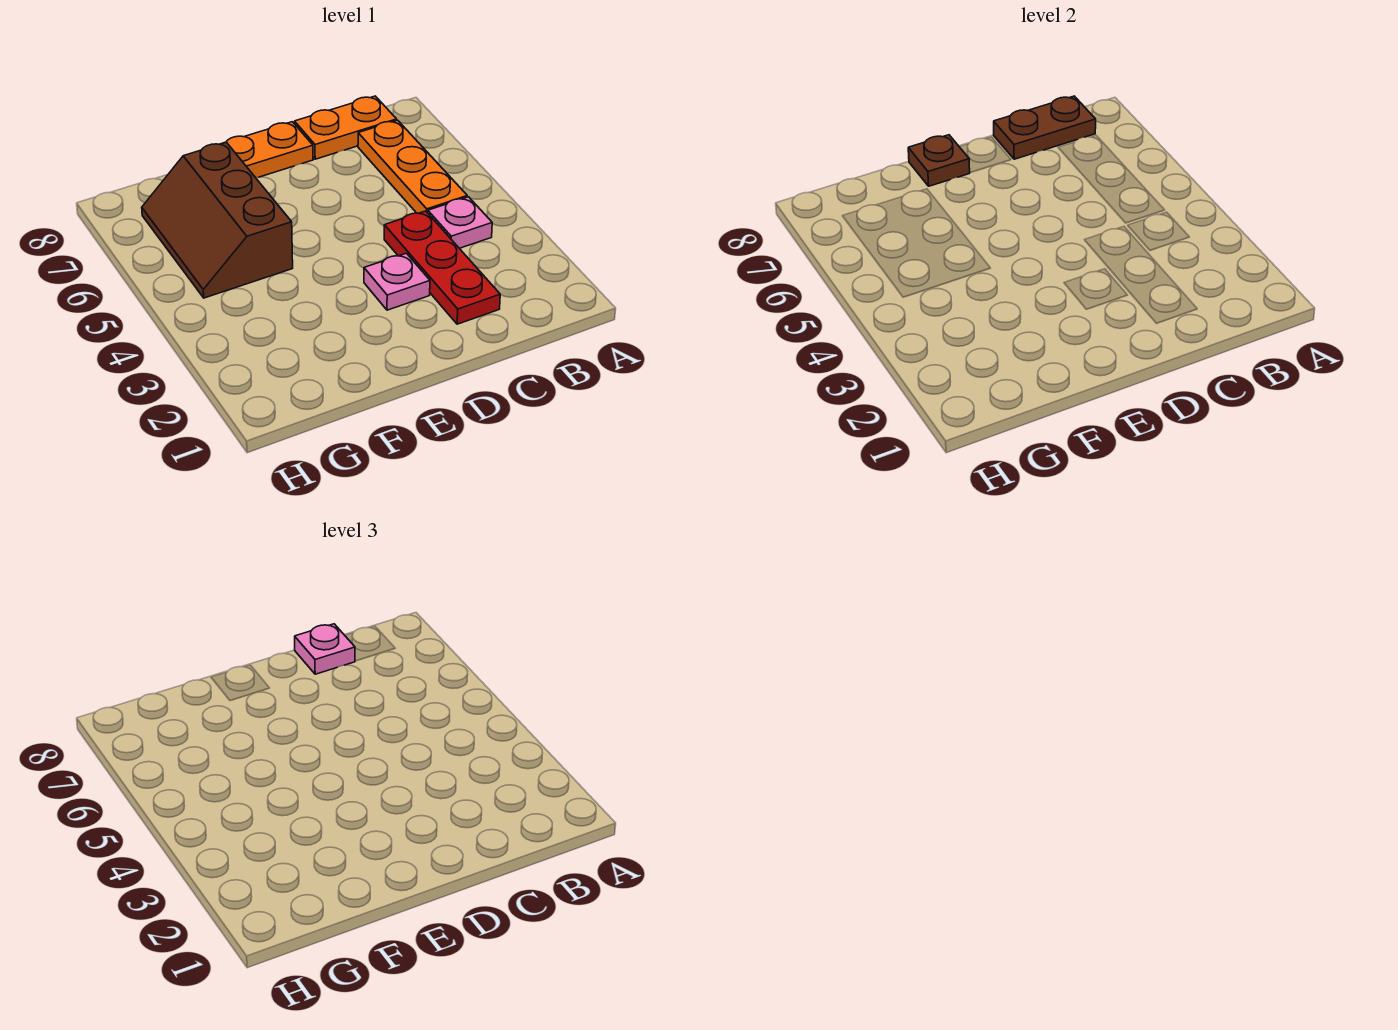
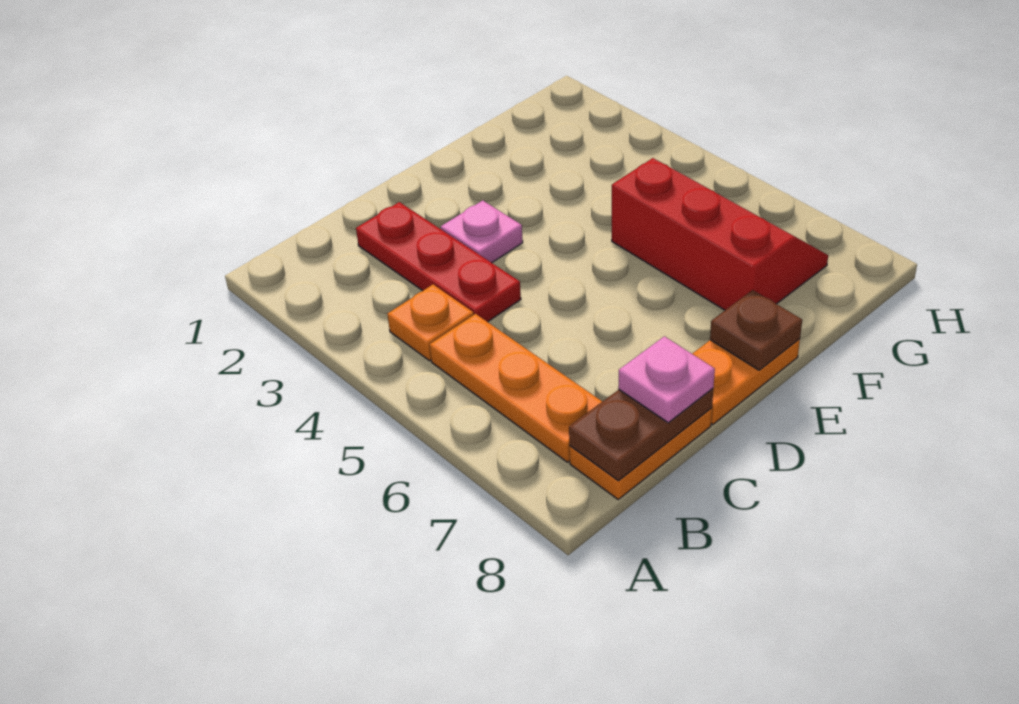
pink 1x1 plate [428,197,492,248] -> orange 1x1 plate [387,285,474,361]
brown 2x3 slope [142,142,293,298] -> red 2x3 slope [612,158,828,310]

